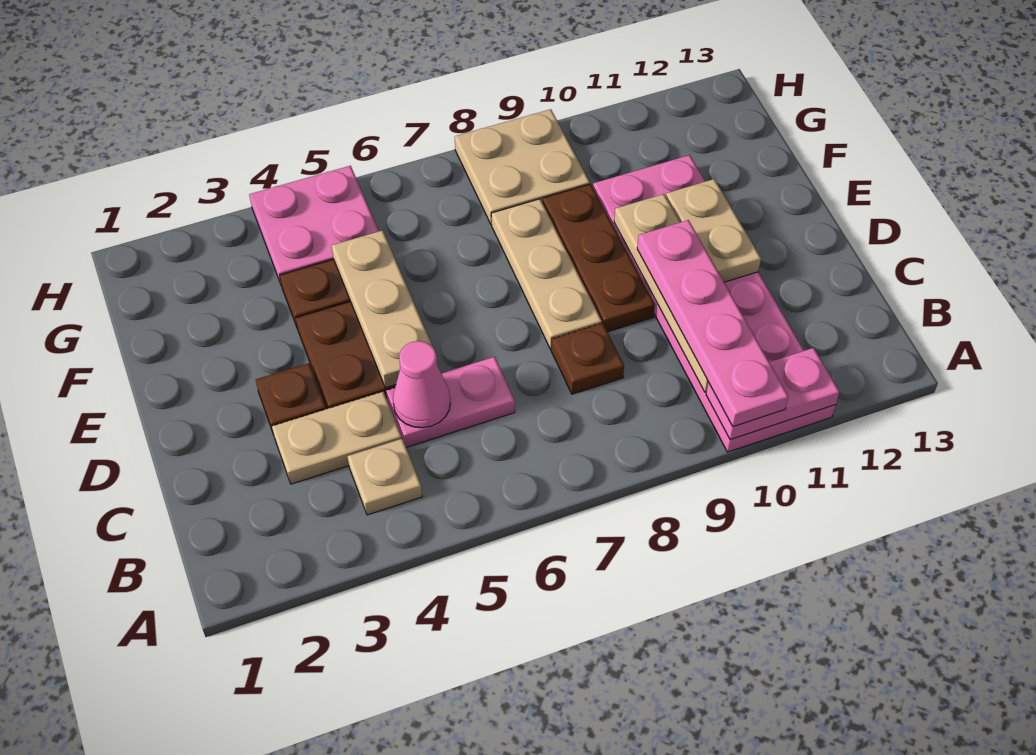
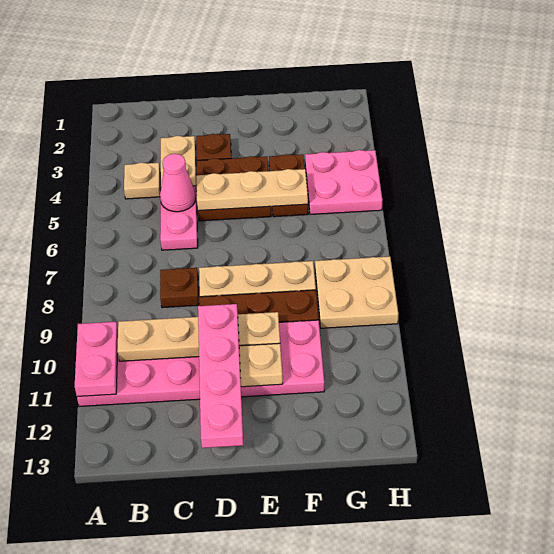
pink 1x4 plate [637,220,788,427] -> pink 1x4 plate turned to [198,304,243,448]

